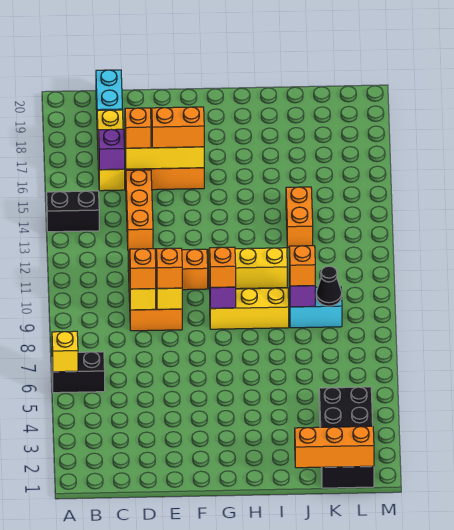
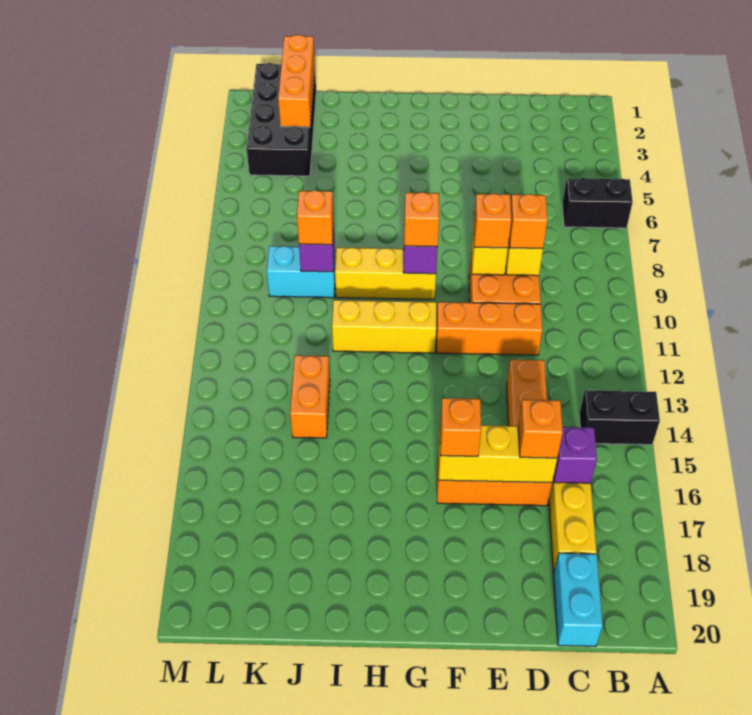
yellow 1x1 brick [52,331,78,372] -> none
orange 1x2 brick [152,107,204,148] -> orange 1x1 brick [440,398,481,456]
orange 1x3 brick [295,426,374,468] -> orange 1x3 brick turned to [278,35,315,127]
black 1x1 cone [316,266,342,306] -> none

